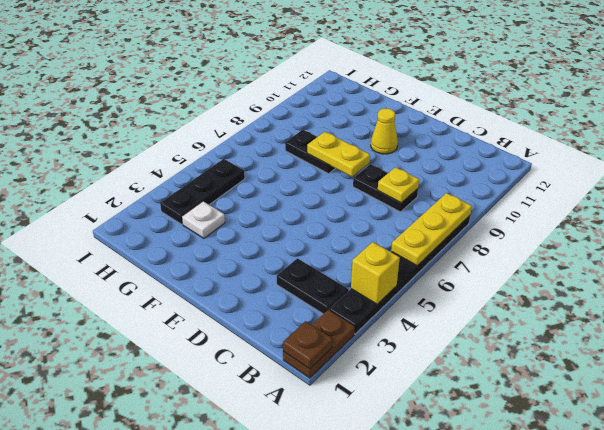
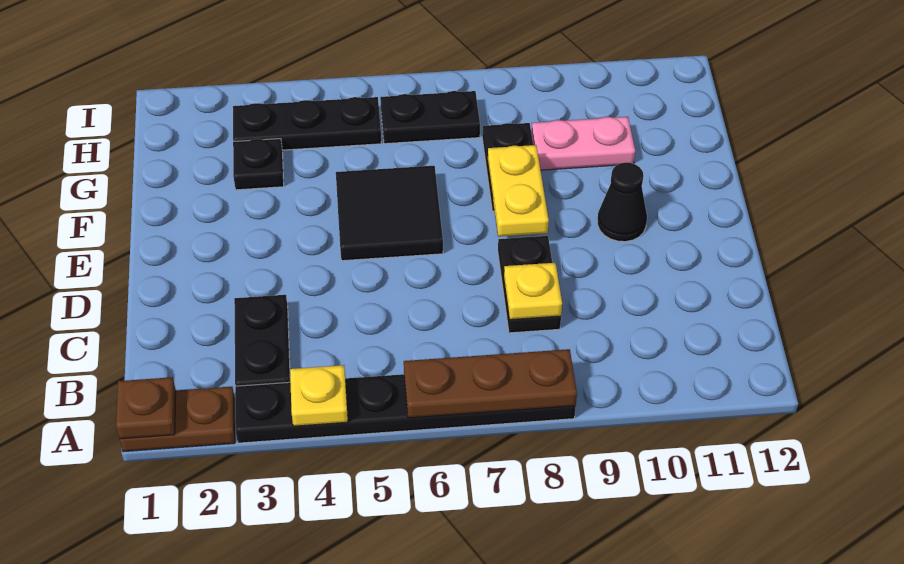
yellow 1x1 brick [351,242,400,304] -> yellow 1x1 plate [290,365,348,426]
yellow 1x3 plate [391,193,472,266] -> brown 1x3 plate [404,349,577,418]
none -> black 2x2 tile [336,166,443,261]
yellow 1x1 cone [371,108,398,154] -> black 1x1 cone [597,163,647,242]
white 1x1 plate [182,201,225,238] -> black 1x1 plate [233,139,284,190]
none -> pink 1x2 plate [532,117,635,170]
none -> black 1x2 plate [380,91,480,144]

